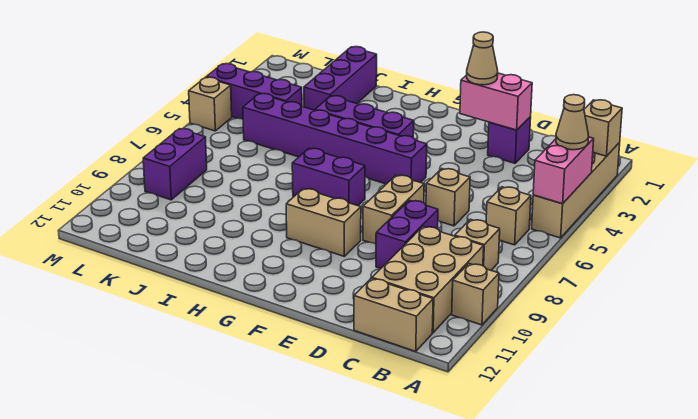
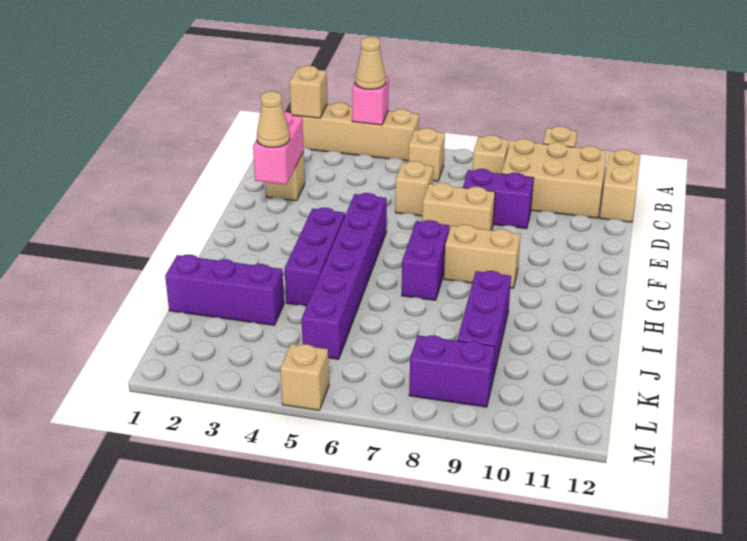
pink 1x2 brick [533,137,594,204] -> pink 1x1 brick [352,77,389,125]
purple 1x1 brick [488,117,531,163] -> tan 1x1 brick [266,152,305,201]
tan 1x2 brick [286,189,361,256] -> tan 1x2 brick turned to [444,225,521,288]
purple 1x3 brick [206,64,302,119] -> purple 1x3 brick moved to [457,271,511,378]

